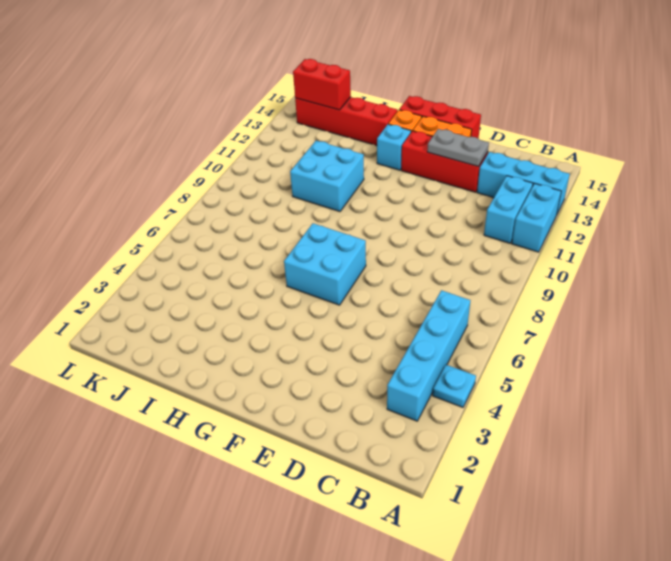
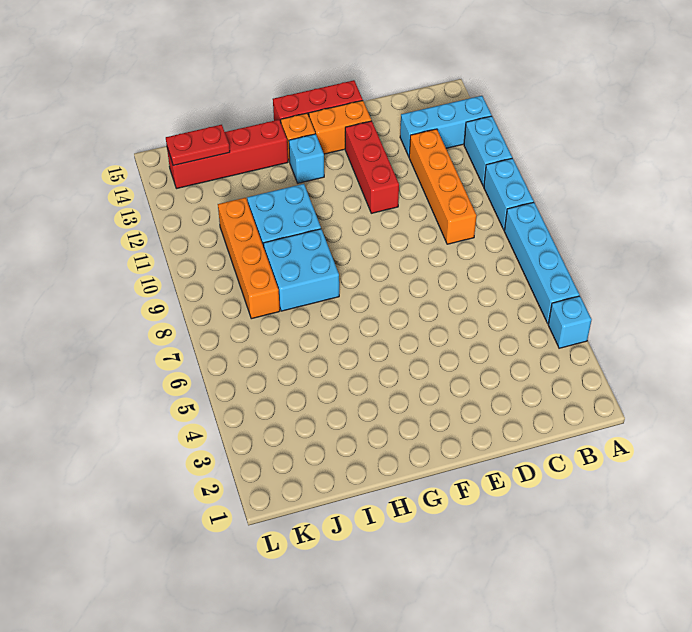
cyan 1x1 plate [433,365,476,407] -> cyan 1x1 brick [548,296,592,348]
cyan 1x4 brick [387,290,470,421] -> cyan 1x4 brick moved to [504,202,580,323]
cyan 1x2 brick [484,176,533,243] -> cyan 1x2 brick moved to [484,158,534,230]
none -> orange 1x4 brick [409,129,477,244]
red 1x3 brick [401,131,488,192] -> red 1x3 brick turned to [345,121,399,213]
grey 1x2 plate [427,129,489,166] -> none
cyan 2x2 brick [284,223,366,305] -> cyan 2x2 brick moved to [263,229,339,311]
none -> orange 1x4 brick [218,198,280,319]
red 1x2 brick [293,59,351,110] -> red 1x2 plate [166,125,230,165]

